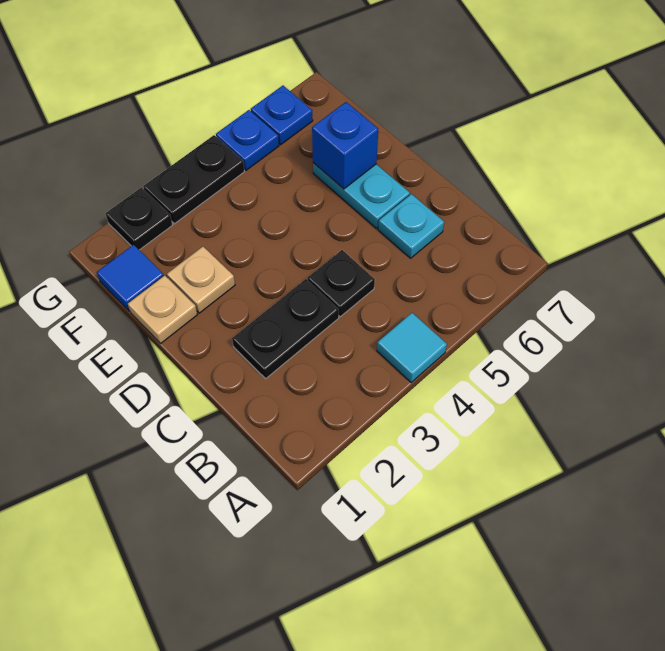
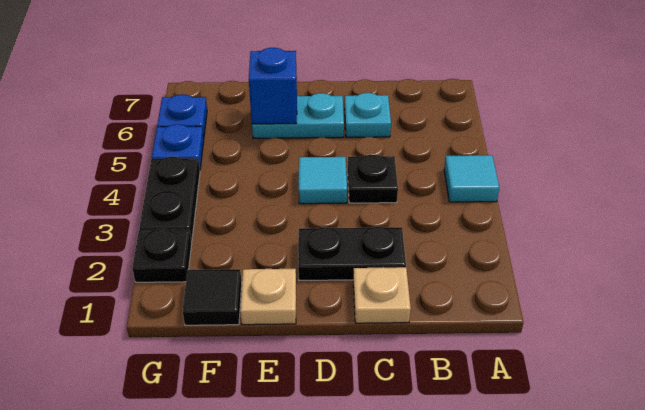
black 1x2 plate [232,279,339,378] -> black 1x2 plate turned to [298,227,406,280]
none -> cyan 1x1 tile [299,157,347,204]
tan 1x1 plate [167,247,235,313] -> tan 1x1 plate moved to [353,267,411,323]
blue 1x1 tile [97,245,164,311] -> black 1x1 tile [183,269,242,325]

